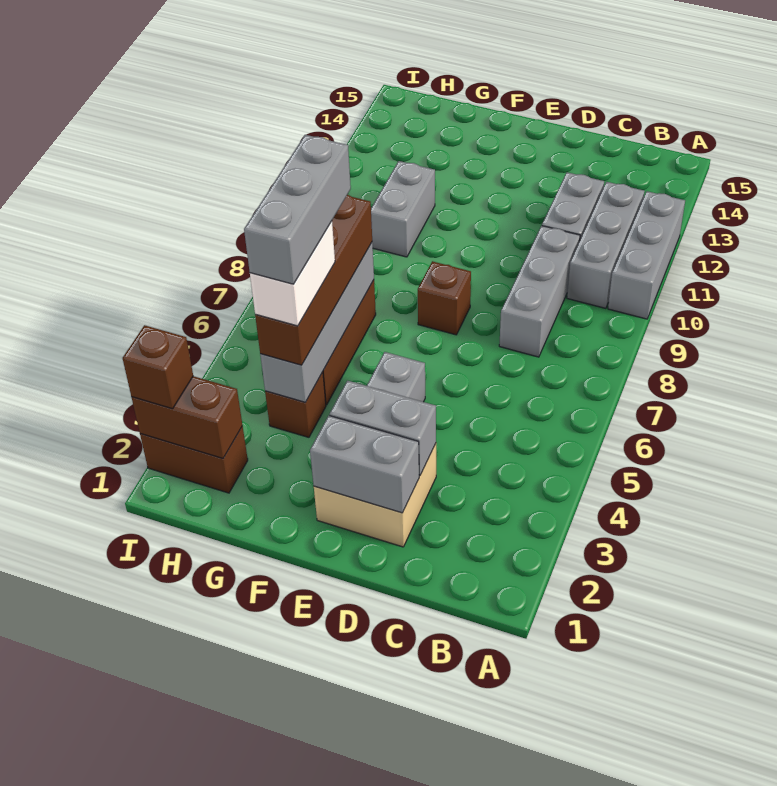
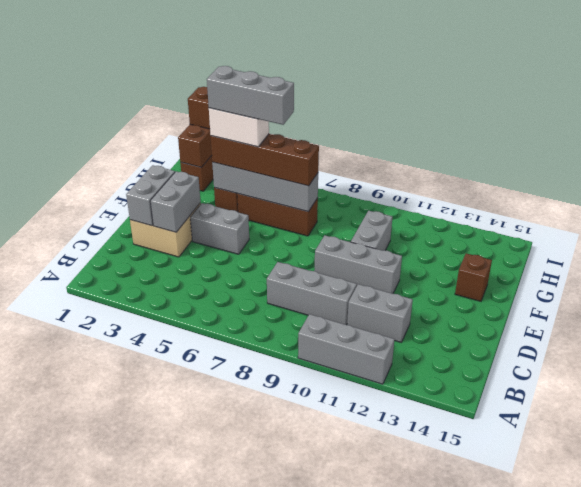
grey 1x3 brick [567,182,645,308] -> grey 1x3 brick moved to [314,235,402,294]
brown 1x1 brick [418,261,471,335] -> brown 1x1 brick moved to [455,253,492,301]
grey 1x2 brick [371,161,435,257] -> grey 1x2 brick turned to [351,211,392,251]

